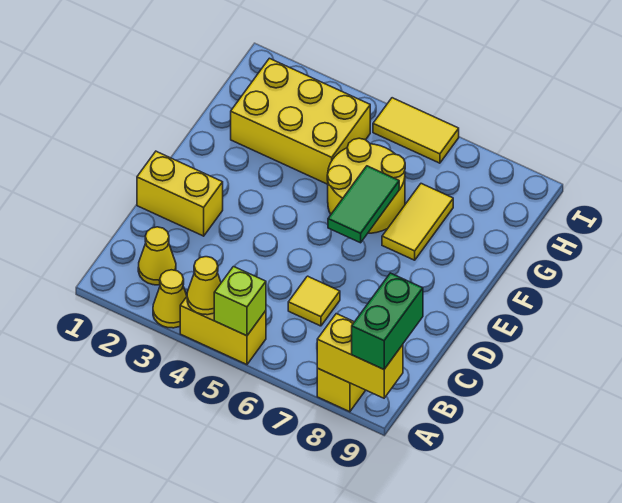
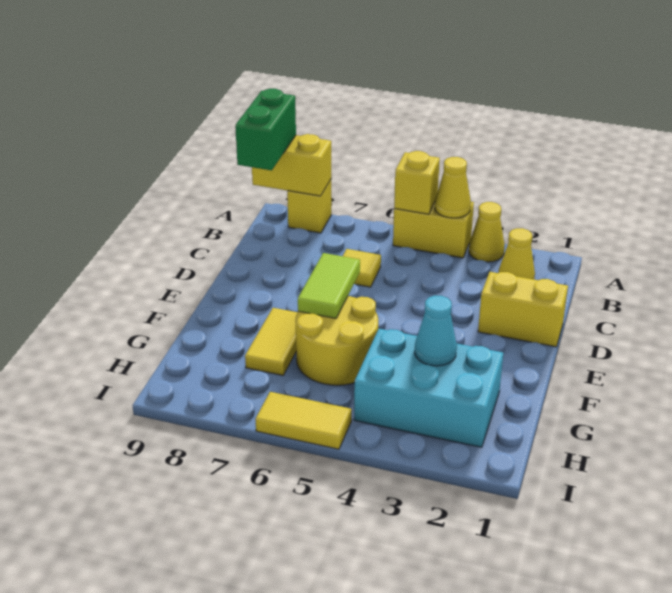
lime 1x1 brick [214,267,266,336] -> yellow 1x1 brick [394,151,440,214]
green 1x2 tile [328,166,399,243] -> lime 1x2 tile [298,253,360,318]
yellow 2x3 brick [231,58,370,184] -> cyan 2x3 brick [354,329,503,447]
none -> cyan 1x1 cone [415,295,457,366]

